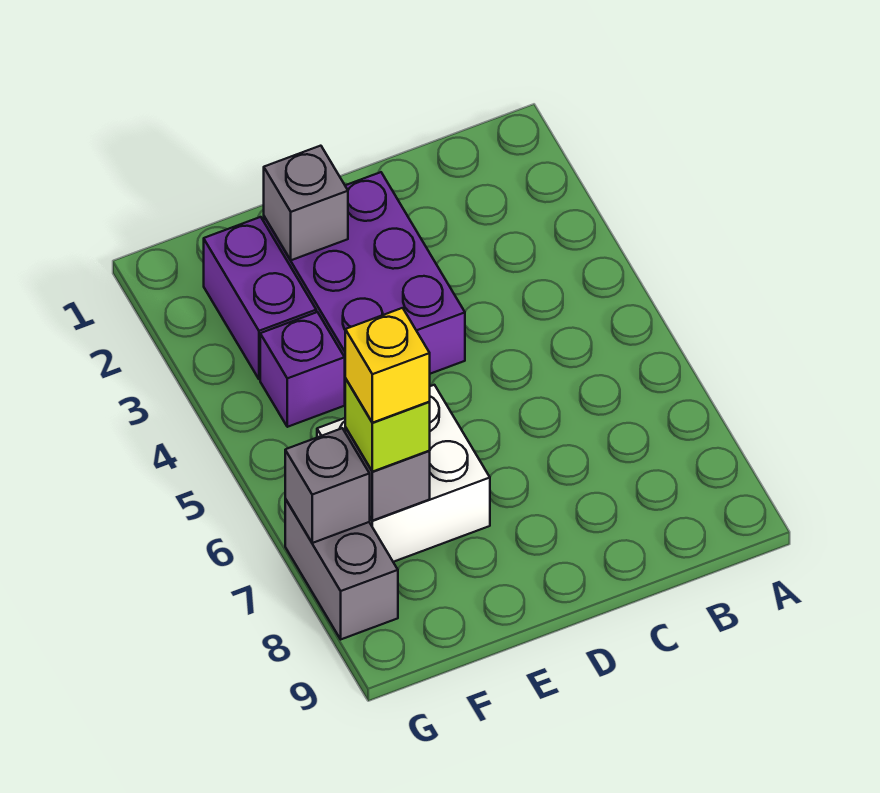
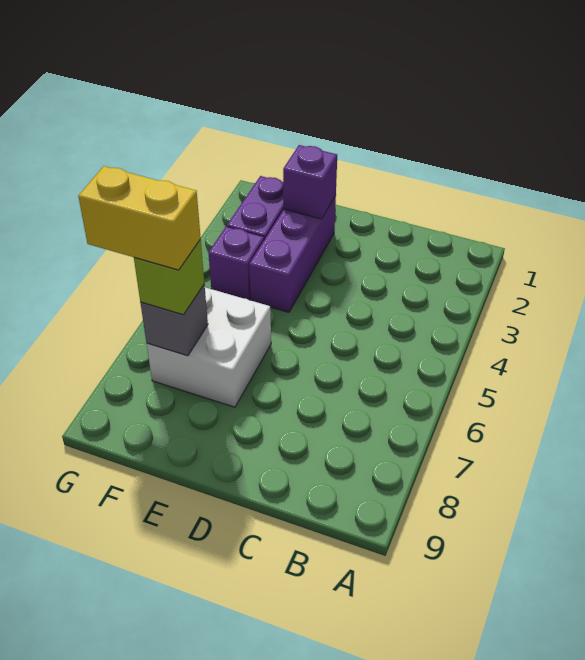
purple 2x3 brick [264,172,465,374] -> purple 1x3 brick [249,196,336,312]
grey 1x1 brick [264,146,348,260] -> purple 1x1 brick [283,145,337,219]
yellow 1x1 brick [345,308,430,423] -> yellow 1x2 brick [78,166,201,270]
grey 1x2 brick [285,499,398,639] -> none
grey 1x1 brick [285,428,370,543] -> none

